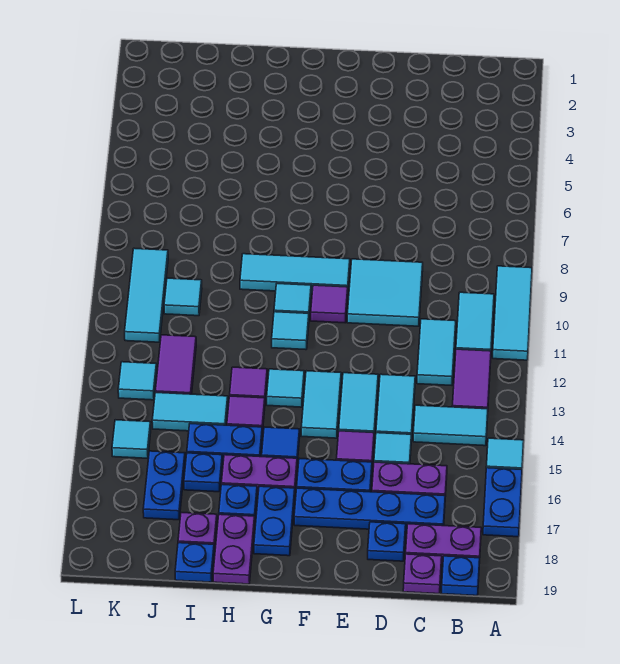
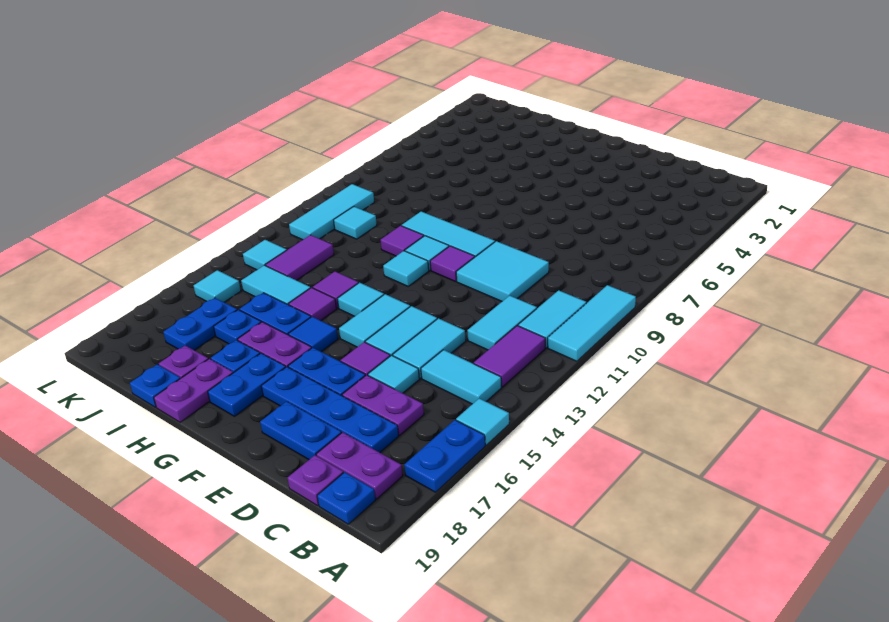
blue 1x1 plate [368,522,406,561] -> blue 1x2 plate [260,401,341,460]
none -> purple 1x1 tile [381,226,424,256]

